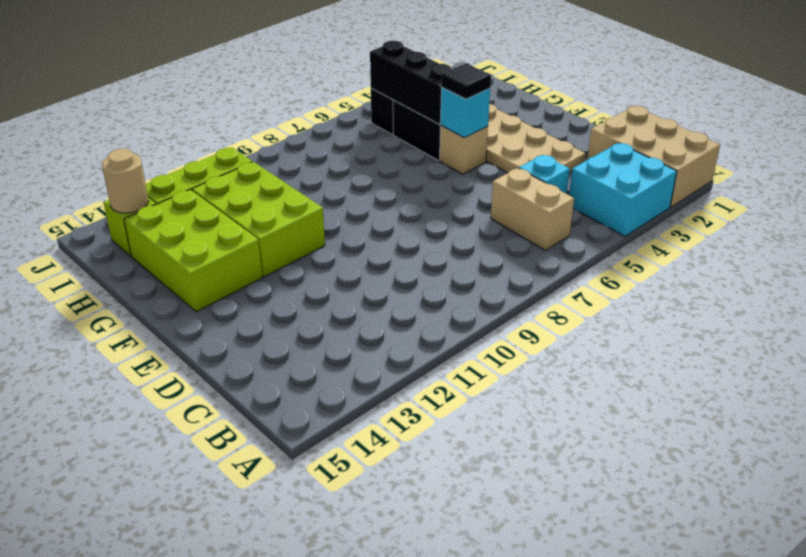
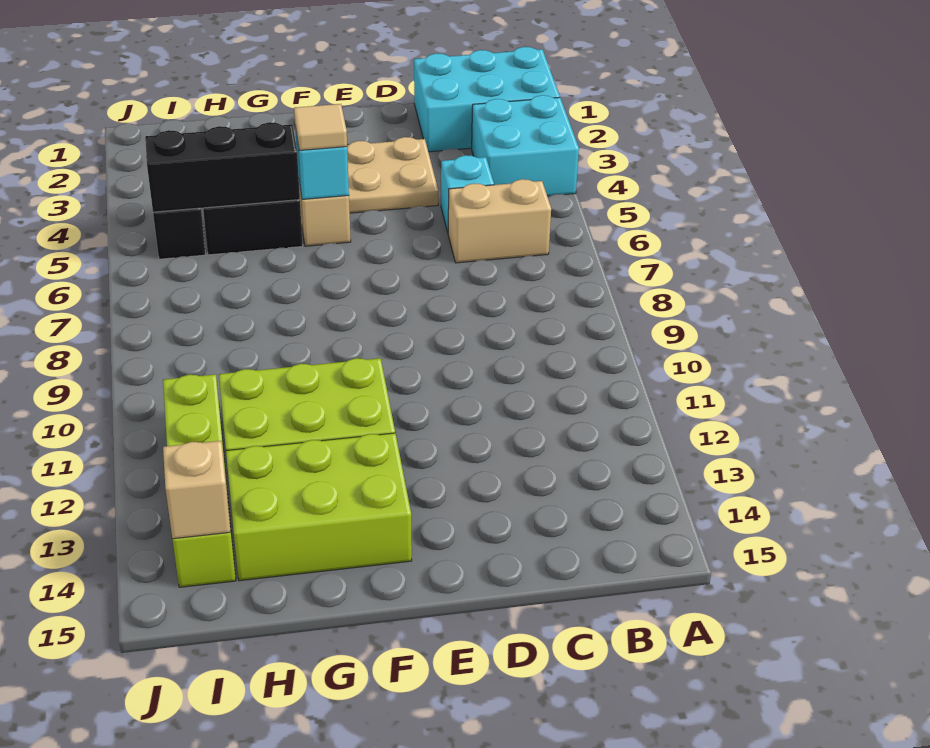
tan 2x3 brick [587,106,720,207] -> cyan 2x3 brick [414,47,560,152]
black 1x1 tile [441,64,491,99] -> tan 1x1 tile [294,104,347,151]
tan 1x1 round brick [102,149,148,213] -> tan 1x1 brick [163,441,231,539]

